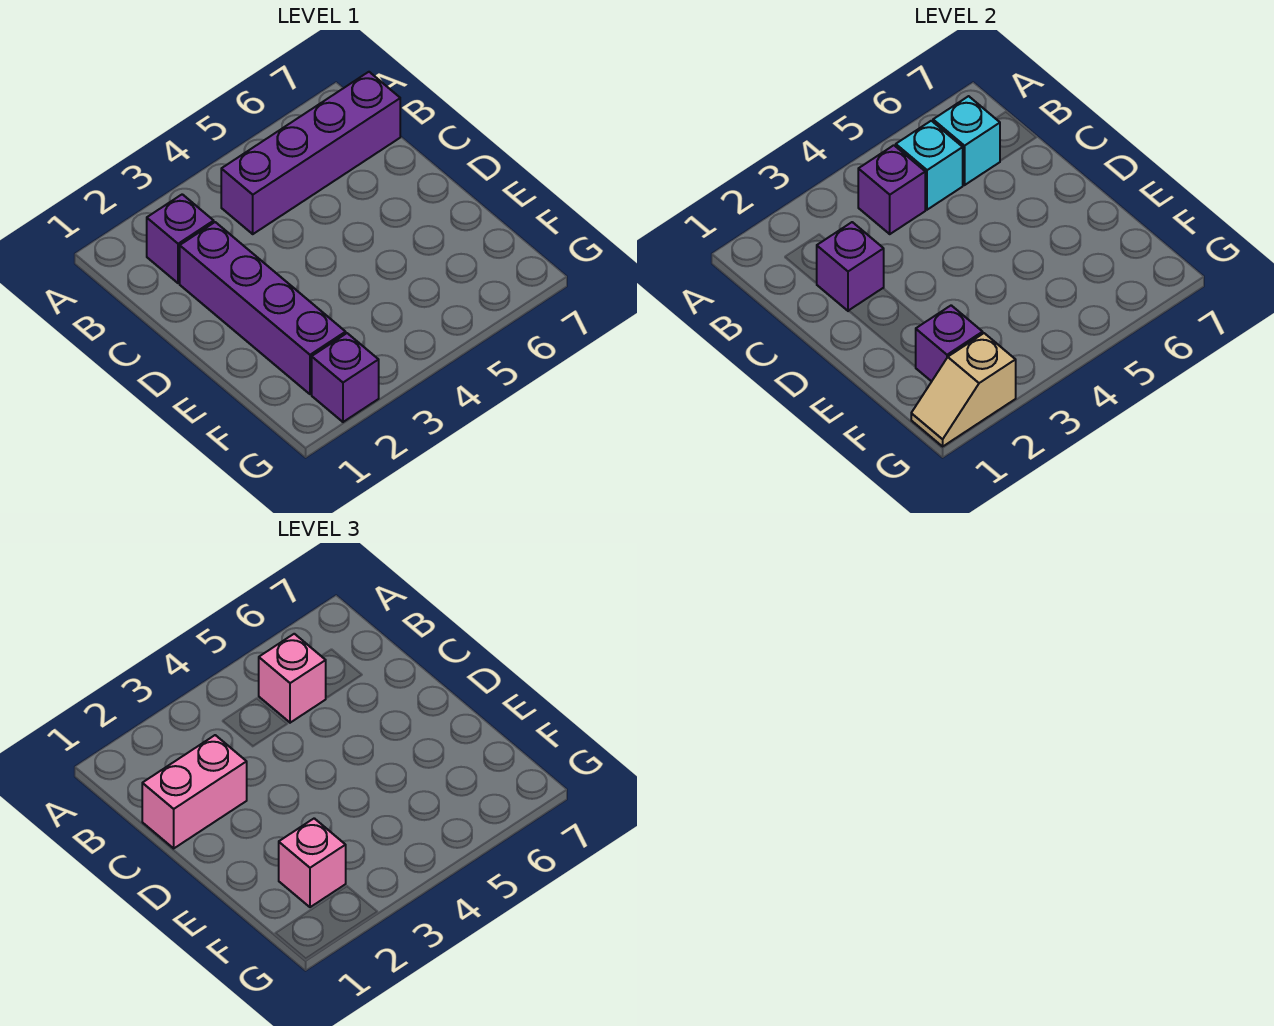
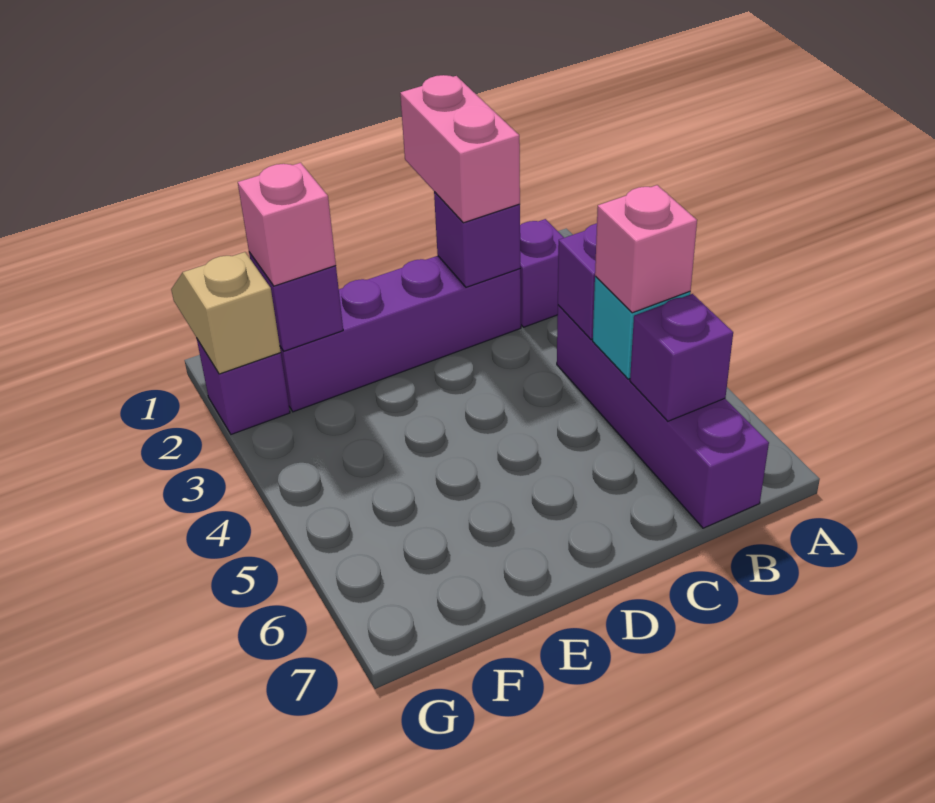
cyan 1x1 brick [933,96,1000,185] -> purple 1x1 brick [630,294,733,421]

